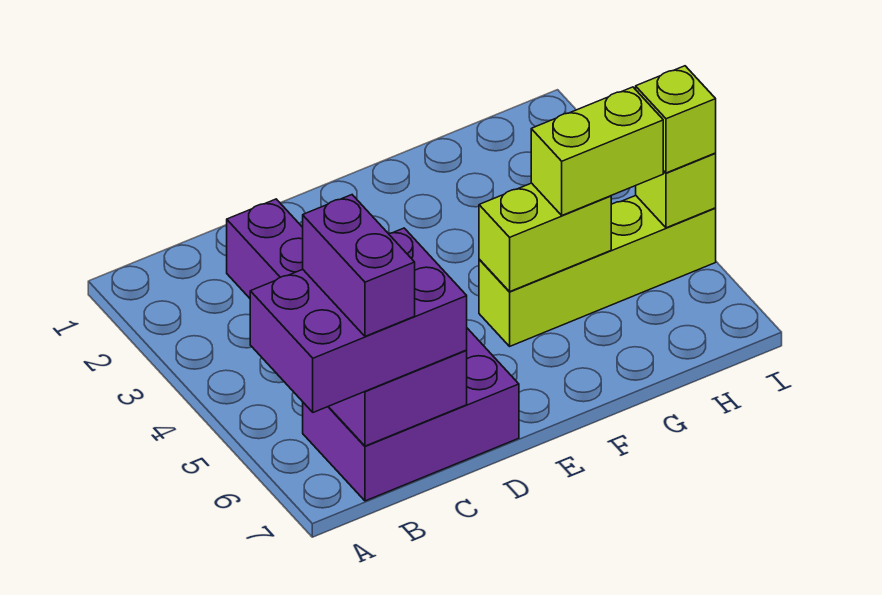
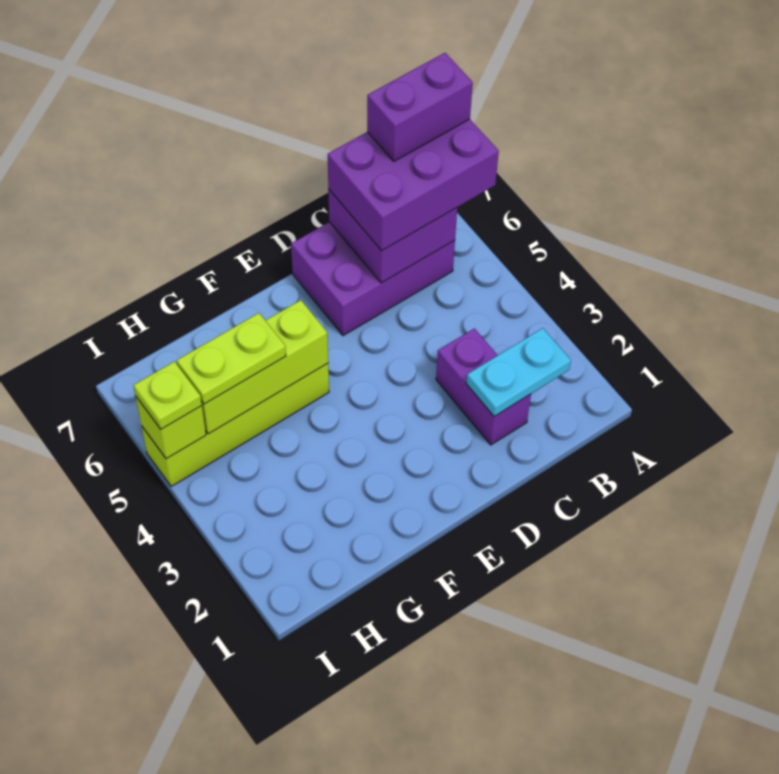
none -> cyan 1x2 plate [466,328,571,417]
purple 1x2 brick [303,195,415,336] -> purple 1x2 brick turned to [367,53,473,161]
lime 1x2 brick [479,183,611,291] -> lime 1x3 brick [201,300,328,434]
lime 1x2 brick [531,87,663,215] -> lime 1x2 plate [177,313,286,404]
lime 1x1 brick [636,66,716,173] -> lime 1x1 plate [133,362,202,429]

